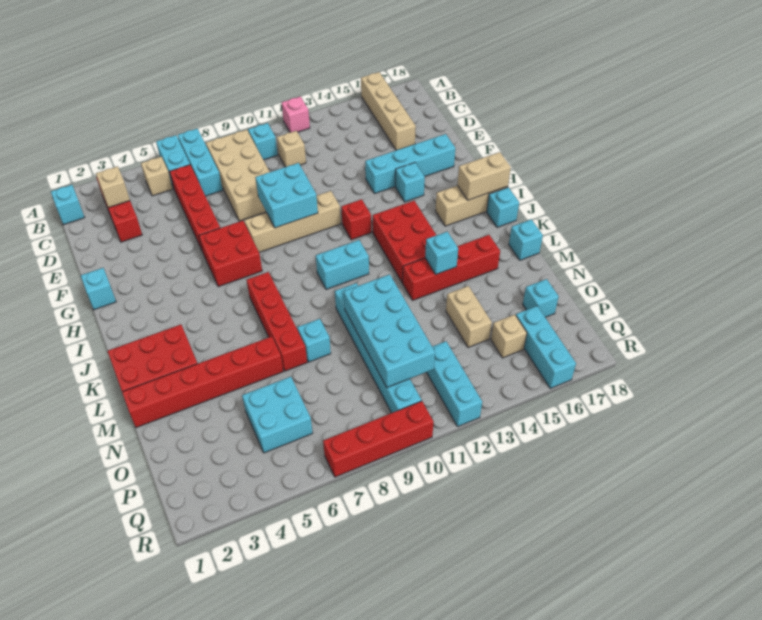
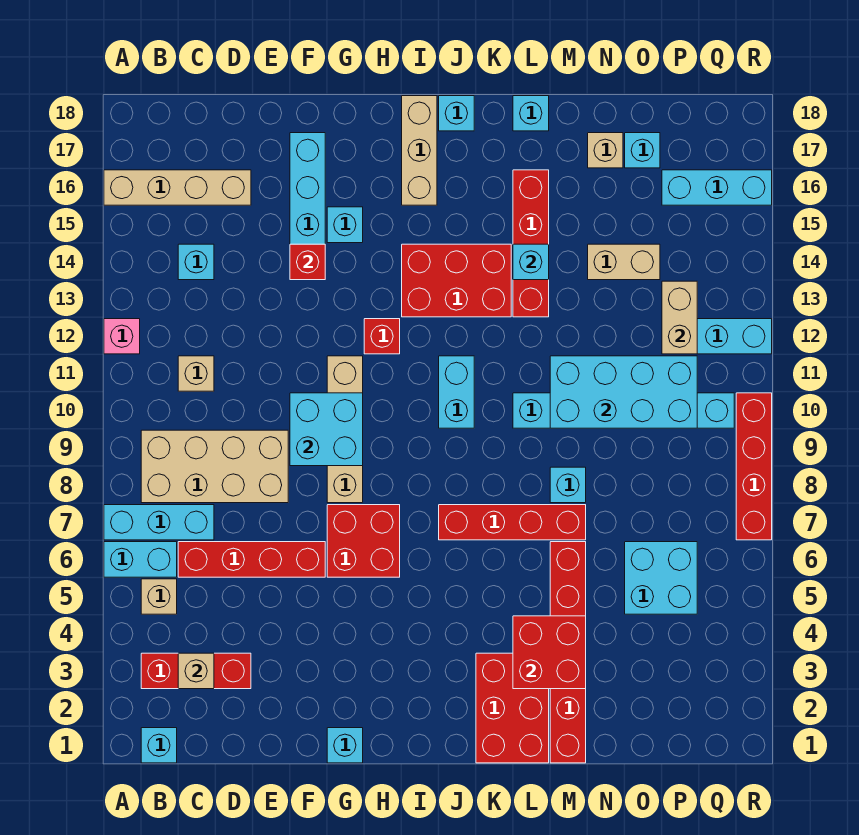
cyan 1x1 brick [248,123,278,160] -> cyan 1x1 brick moved to [178,244,214,280]
none -> red 1x1 brick [290,244,325,280]
tan 1x2 brick [457,152,511,200] -> tan 1x2 brick moved to [662,281,697,354]
none -> red 2x2 brick [513,616,586,689]
tan 1x1 brick [491,315,527,358] -> tan 1x1 brick moved to [588,133,623,168]

